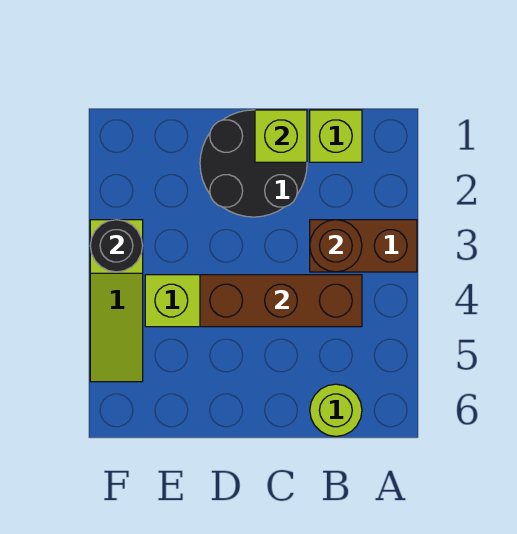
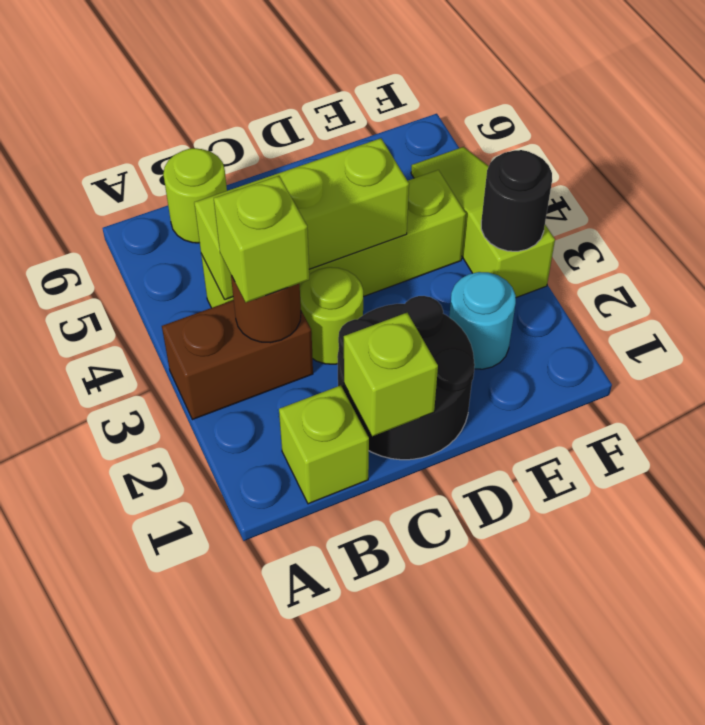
none -> lime 1x1 brick [214,176,309,302]
brown 1x3 brick [200,275,362,327] -> lime 1x3 brick [194,138,409,300]
none -> lime 1x1 round brick [300,267,363,364]
none -> cyan 1x1 round brick [449,272,516,369]

